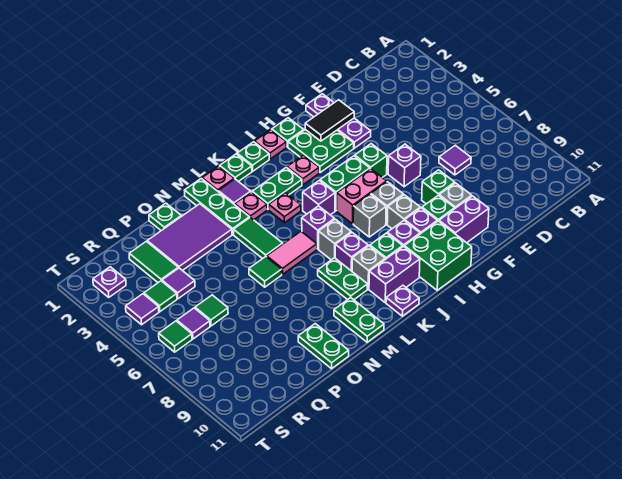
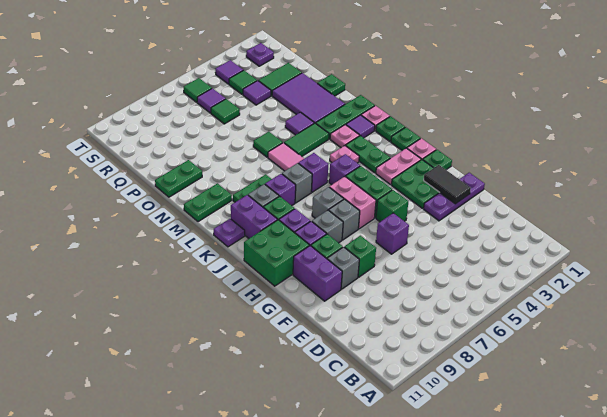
purple 1x1 tile [439,145,471,175] -> purple 1x1 tile moved to [285,112,314,135]
pink 1x1 plate [287,155,319,185] -> pink 1x2 plate [376,148,421,185]

